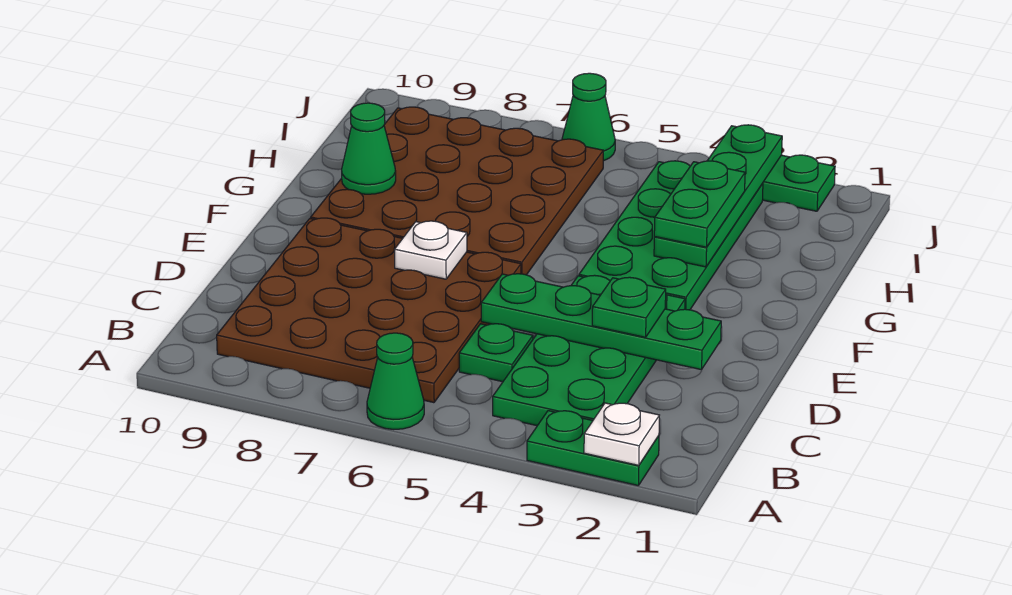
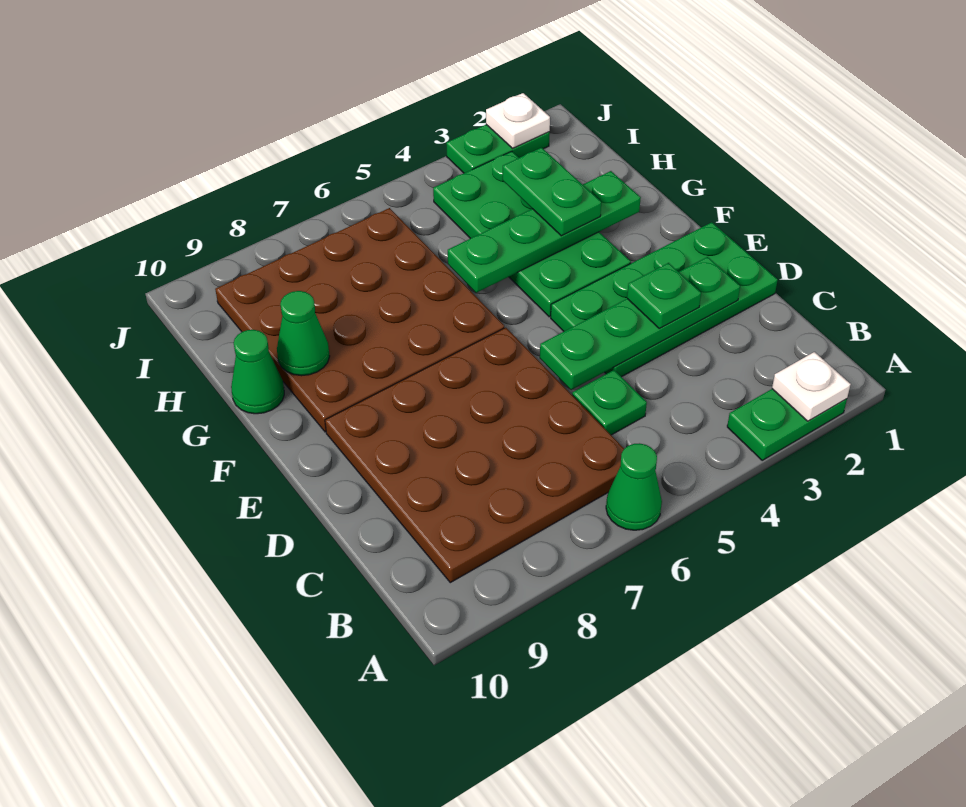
green 2x4 plate [493,275,685,426] -> green 2x4 plate turned to [551,222,778,377]
white 1x1 plate [395,221,467,279] -> white 1x1 plate moved to [486,93,550,148]
green 1x4 plate [654,125,782,267] -> green 1x4 plate turned to [448,171,641,293]
green 1x1 cone [562,73,615,161] -> green 1x1 cone moved to [231,330,284,414]

